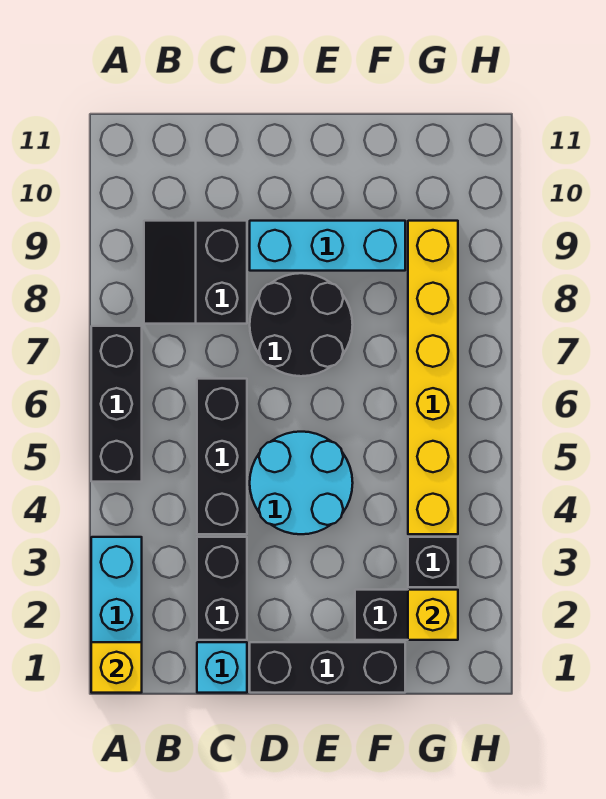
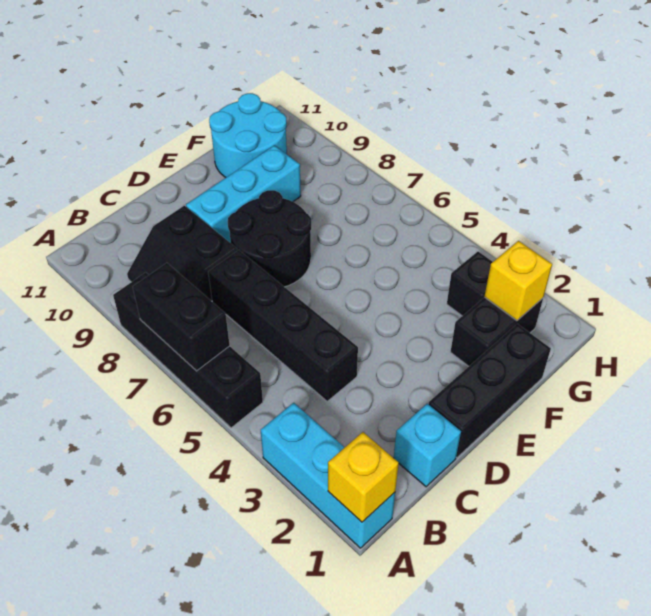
black 1x3 brick [91,326,142,482] -> black 1x4 brick [113,272,263,428]
black 1x2 brick [197,537,247,640] -> black 1x2 brick moved to [133,263,230,371]
black 1x3 brick [197,379,247,534] -> black 1x4 brick [208,250,358,401]
cyan 2x2 round brick [250,432,353,534] -> cyan 2x2 round brick moved to [209,93,287,177]
yellow 1x6 brick [408,221,458,534] -> none

